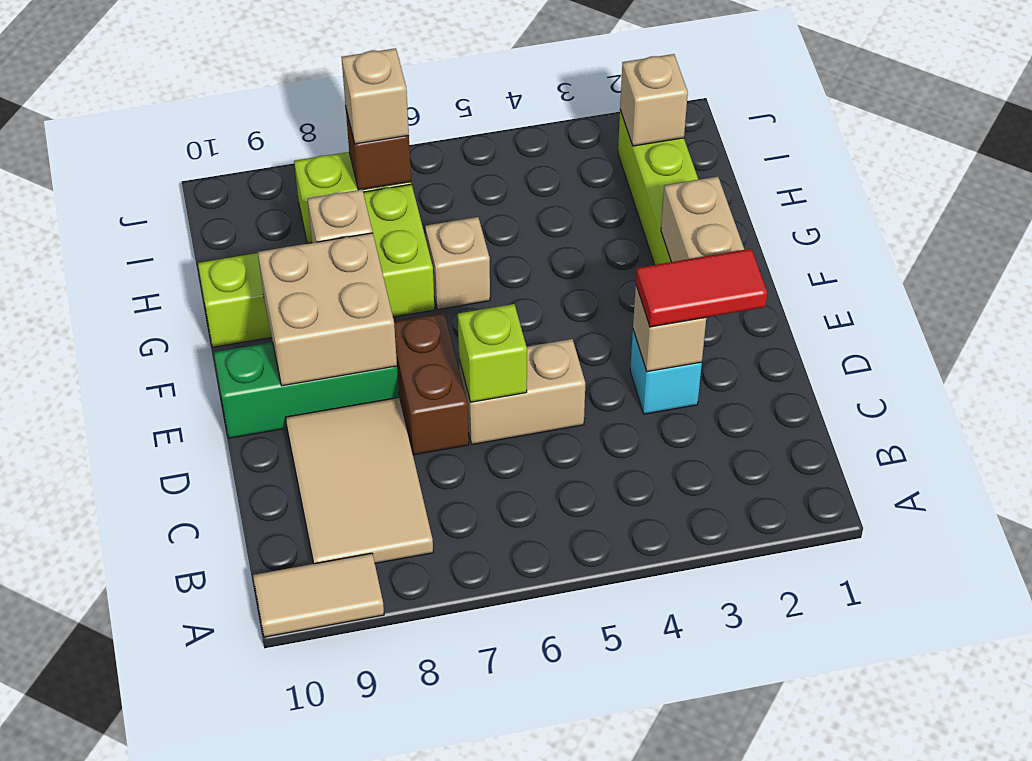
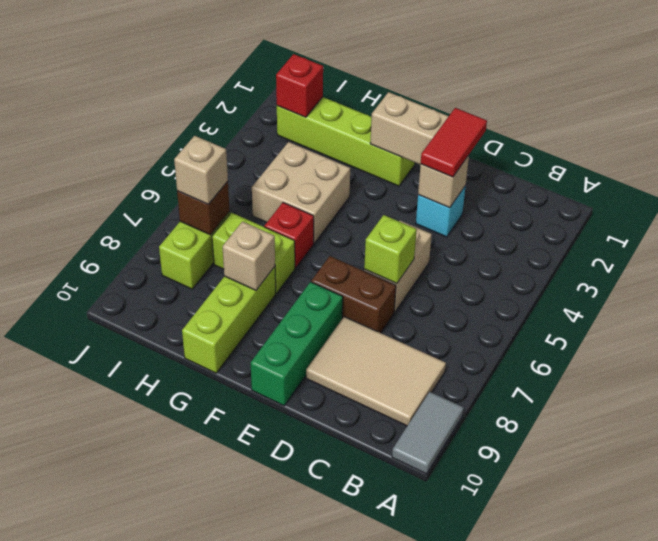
tan 1x2 tile [253,553,384,637] -> grey 1x2 tile [392,392,464,474]
tan 2x2 brick [258,233,397,386] -> tan 2x2 brick moved to [252,142,350,243]
tan 1x1 brick [425,217,490,309] -> red 1x1 brick [264,203,314,268]
tan 1x1 brick [620,54,688,146] -> red 1x1 brick [276,54,323,117]

